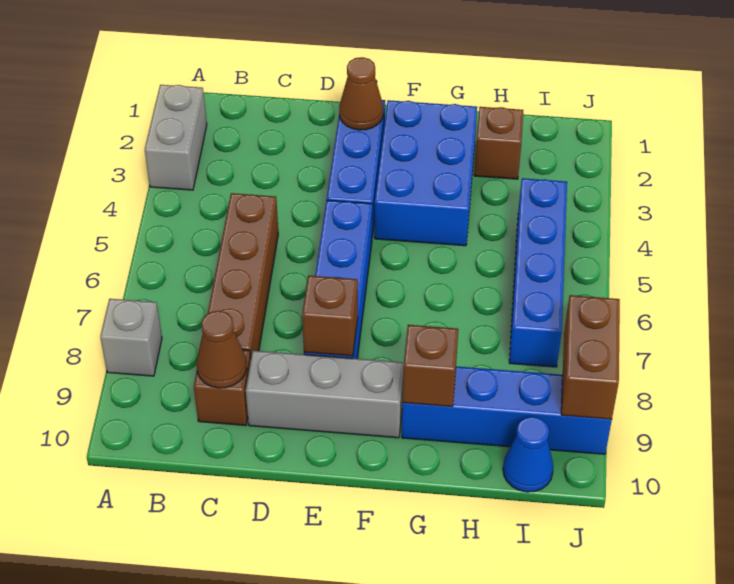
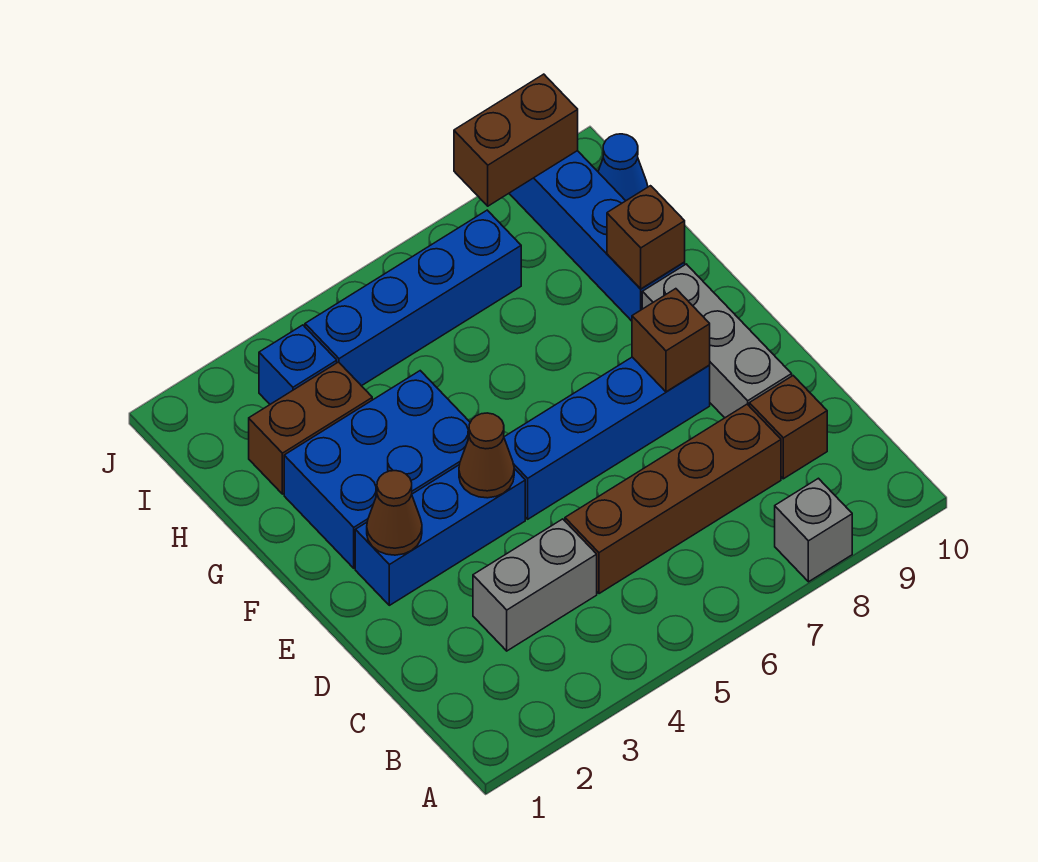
grey 1x2 brick [145,85,207,190] -> grey 1x2 brick moved to [473,519,597,651]
brown 1x1 cone [197,311,247,388] -> brown 1x1 cone moved to [459,413,514,498]
brown 1x1 brick [474,107,523,179] -> brown 1x2 brick [249,362,372,494]
none -> blue 1x1 brick [259,325,337,404]

